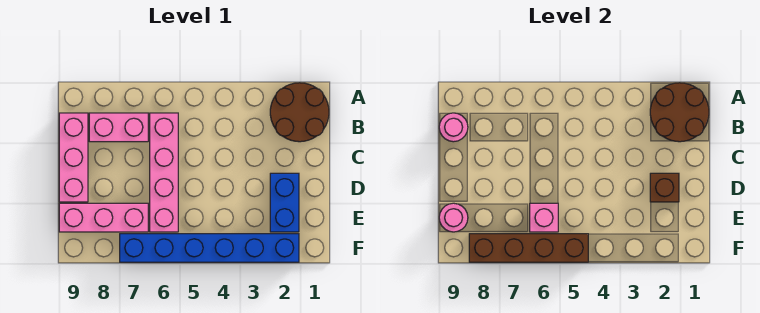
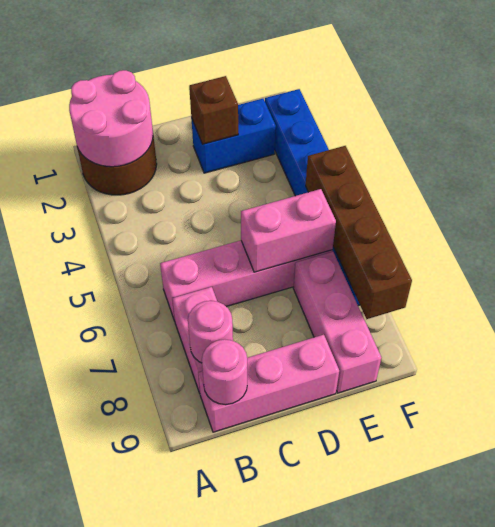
brown 2x2 round brick [650,83,709,142] -> pink 2x2 round brick [69,70,153,167]
pink 1x1 brick [530,203,558,232] -> pink 1x2 brick [241,189,336,272]
pink 1x1 round brick [439,203,468,232] -> pink 1x1 round brick moved to [188,301,233,363]

